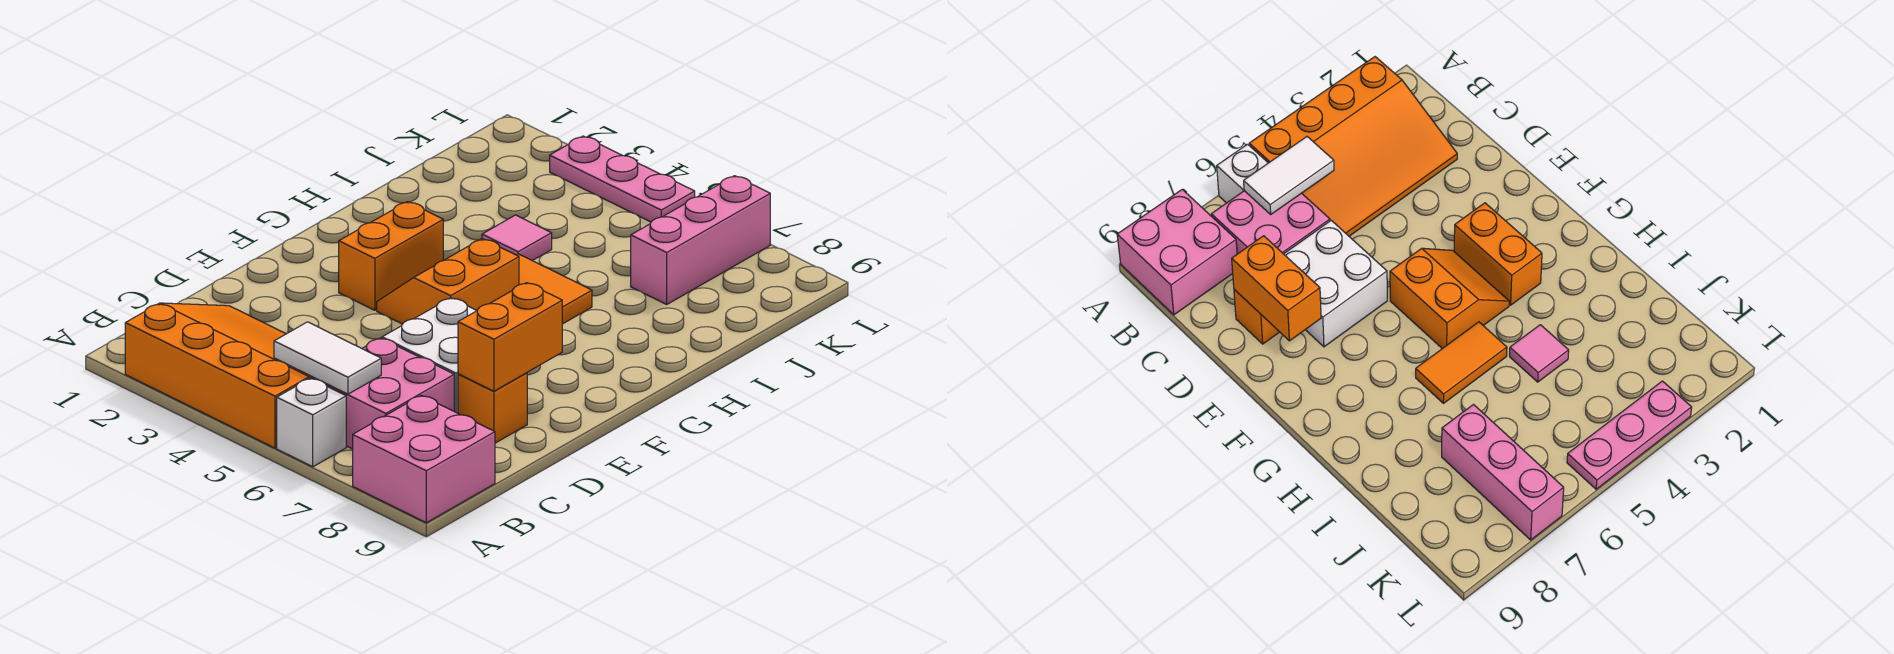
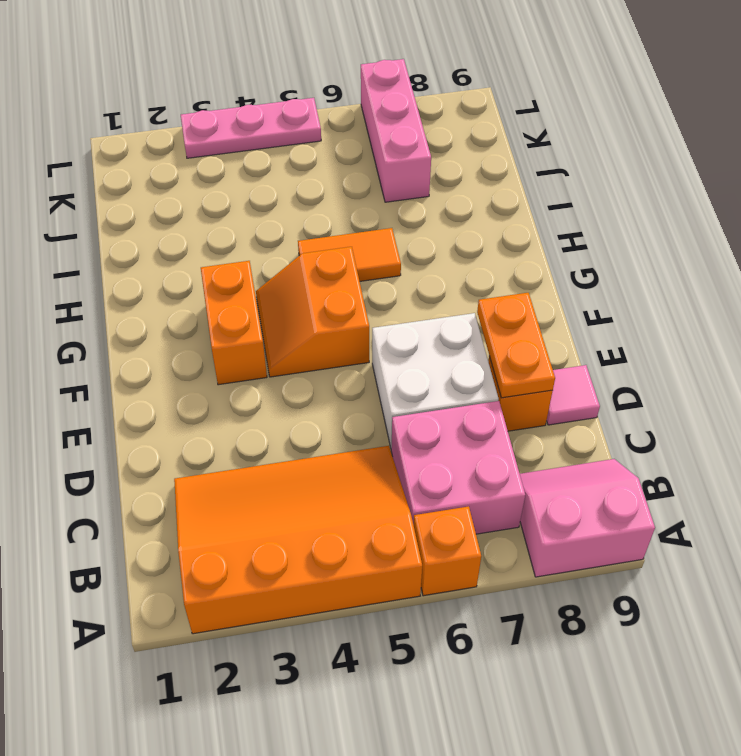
white 1x1 brick [277,378,346,467] -> orange 1x1 brick [414,506,481,596]
pink 2x2 brick [353,396,495,523] -> pink 2x2 slope [520,459,655,577]
white 1x2 tile [274,322,381,394] -> none
orange 1x2 brick [458,283,562,391] -> orange 1x2 plate [477,293,555,398]
pink 1x1 tile [482,215,552,261] -> pink 1x1 tile moved to [547,365,600,425]

